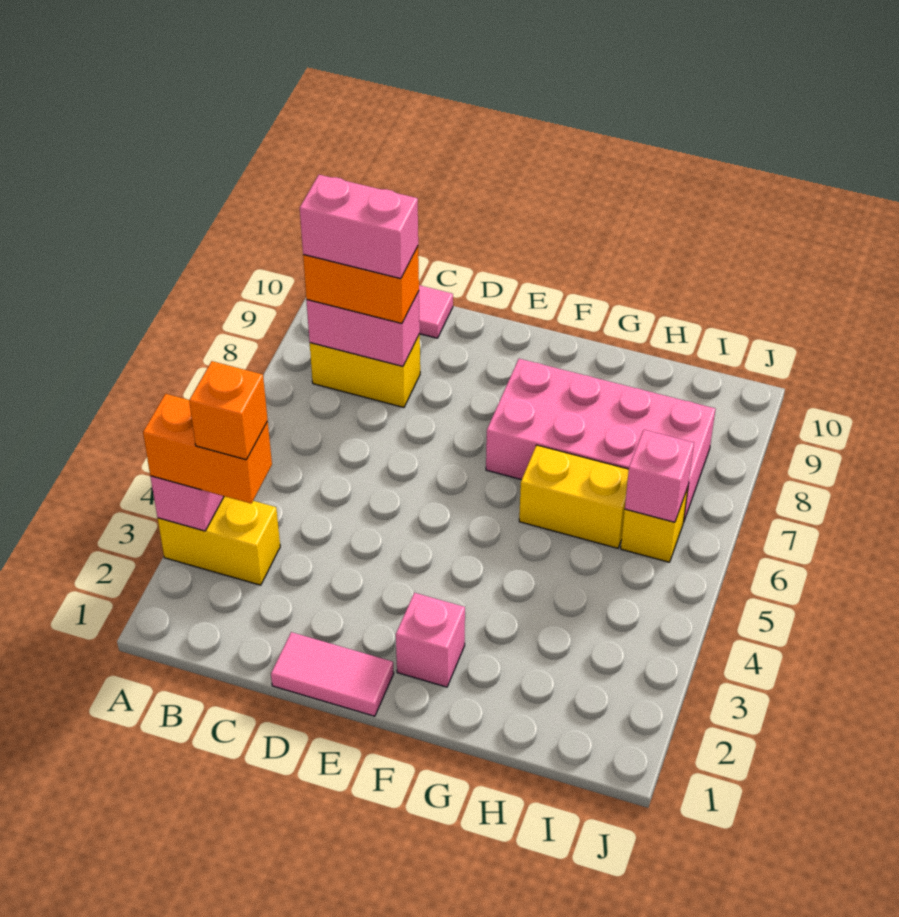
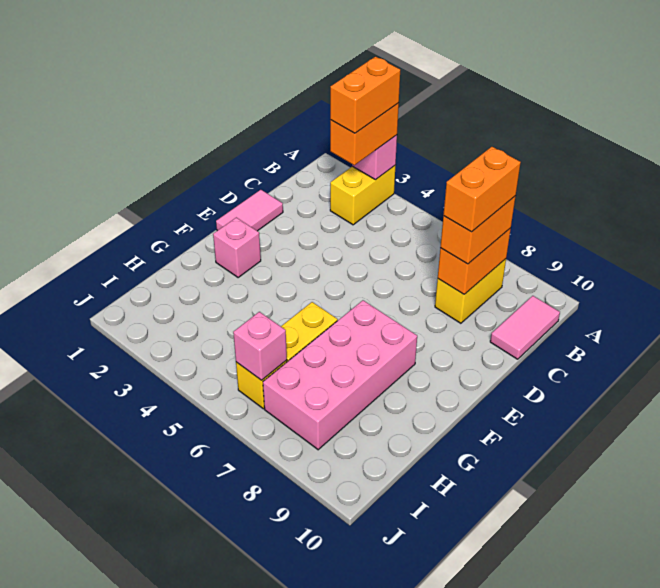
orange 1x1 brick [189,361,268,460] -> orange 1x2 brick [330,57,400,133]
pink 1x2 brick [306,291,420,366] -> orange 1x2 brick [438,228,511,294]
pink 1x2 brick [300,175,418,279] -> orange 1x2 brick [443,147,521,232]

